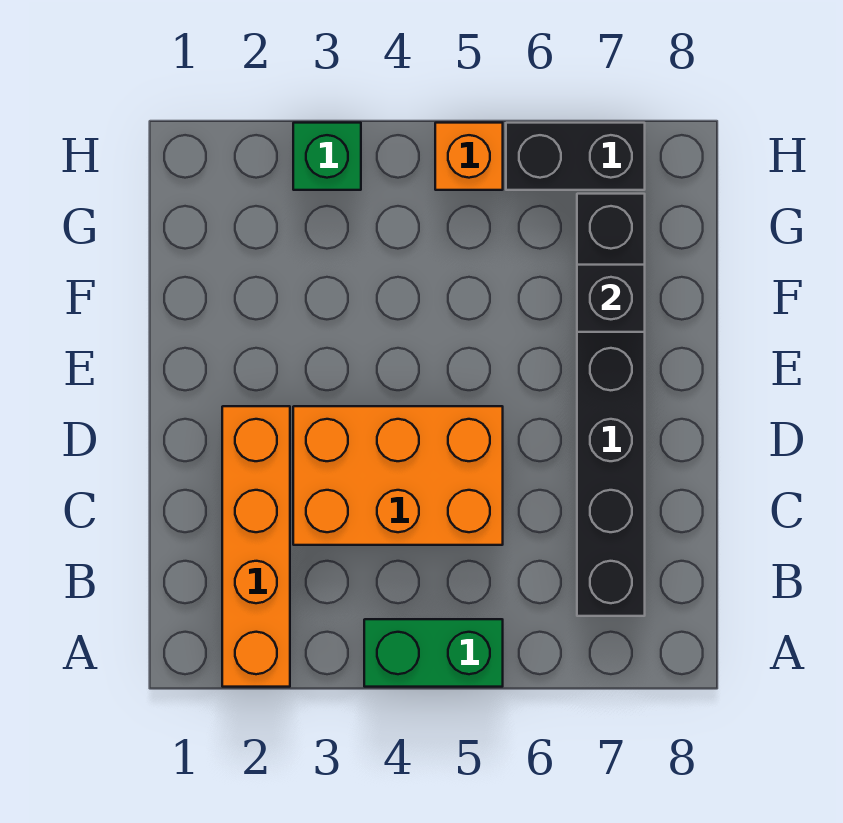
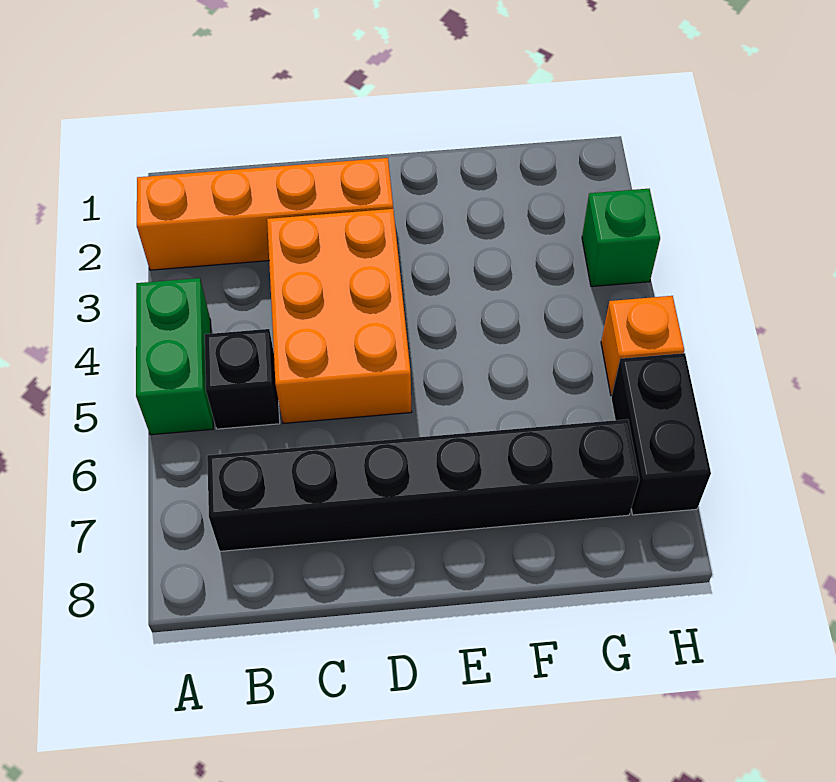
black 1x1 brick [577,265,645,332] -> black 1x1 brick moved to [205,329,280,429]

